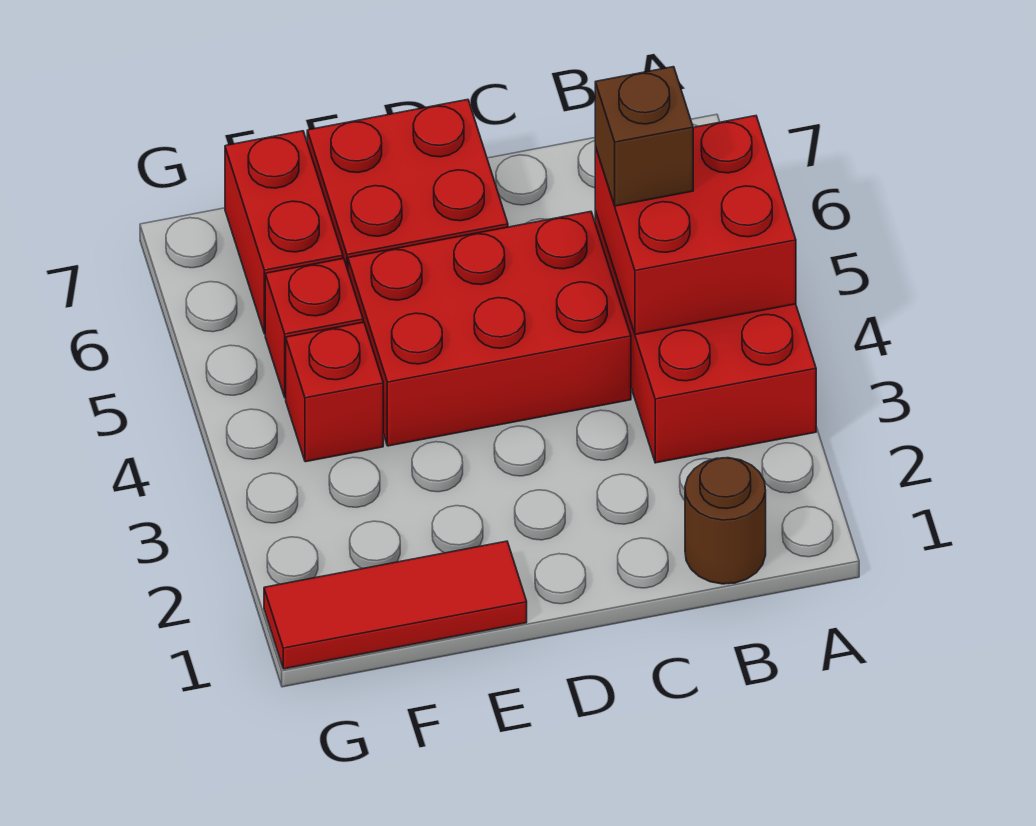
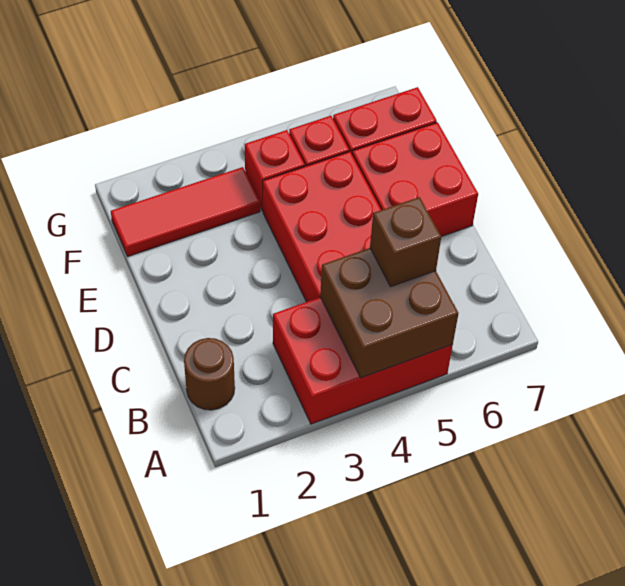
red 2x2 brick [595,116,796,334] -> brown 2x2 brick [320,248,459,378]
red 1x3 tile [264,541,527,669] -> red 1x3 tile turned to [111,167,260,256]

